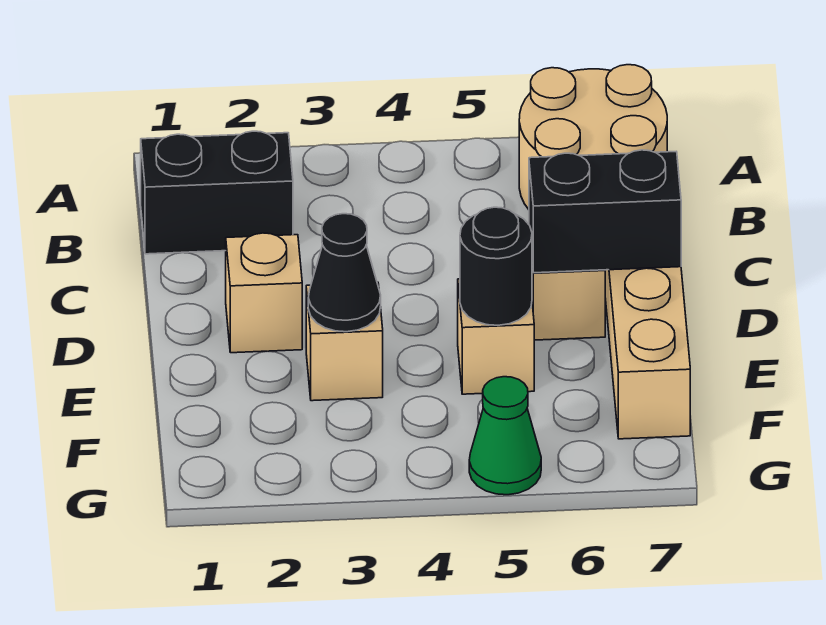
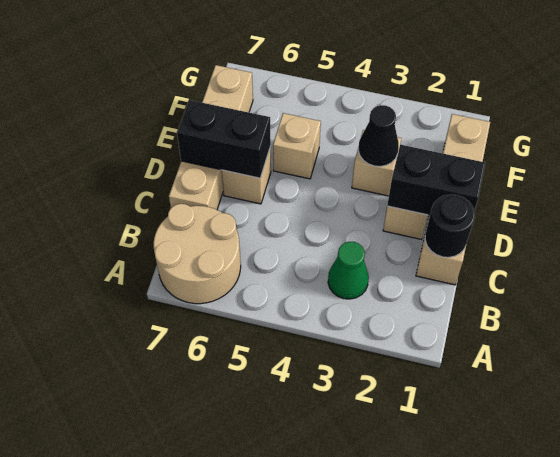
black 1x2 brick [141,131,293,254] -> black 1x2 brick moved to [387,144,485,215]
none -> tan 1x4 brick [416,114,490,285]
black 1x1 round brick [460,207,532,325] -> black 1x1 round brick moved to [425,194,475,257]
green 1x1 cone [469,377,541,495] -> green 1x1 cone moved to [328,242,369,299]

